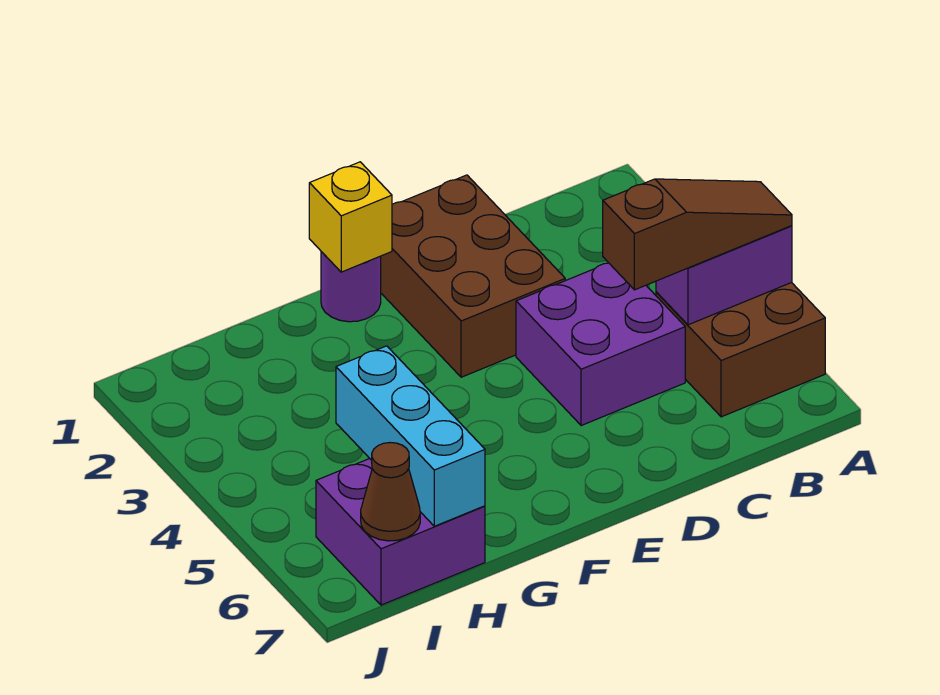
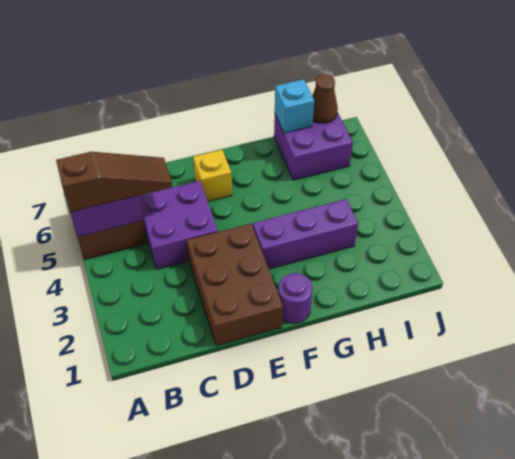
brown 1x3 slope [603,179,792,290] -> brown 1x3 slope turned to [56,152,173,212]
yellow 1x1 brick [309,162,392,272] -> yellow 1x1 brick moved to [193,150,232,202]
none -> purple 1x3 brick [253,199,358,269]
cyan 1x3 brick [336,346,485,526] -> cyan 1x1 brick [275,79,314,133]

